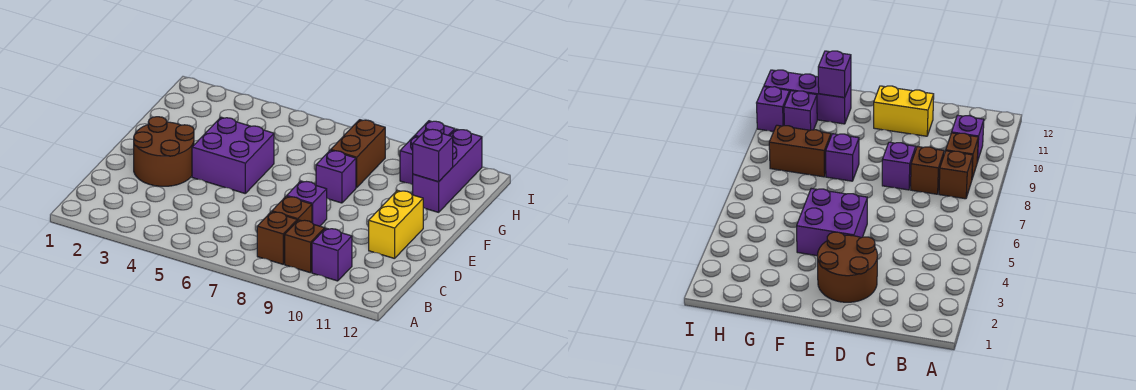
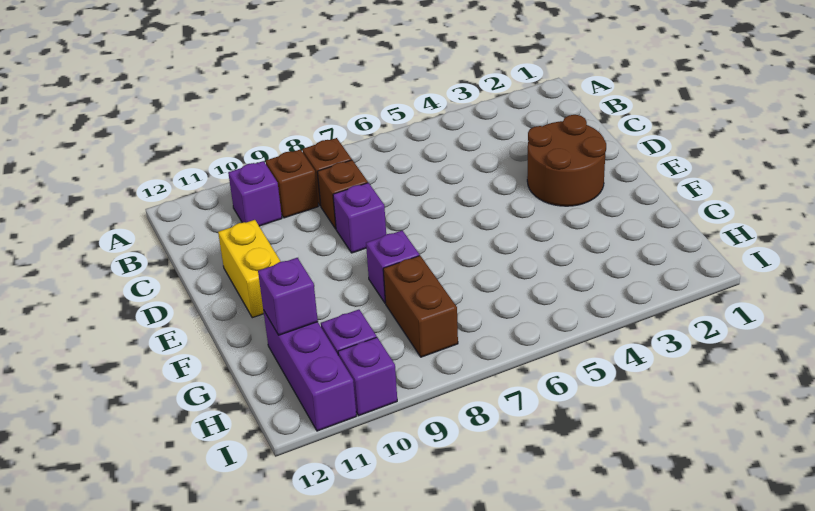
purple 2x2 brick [192,117,274,193] -> none

